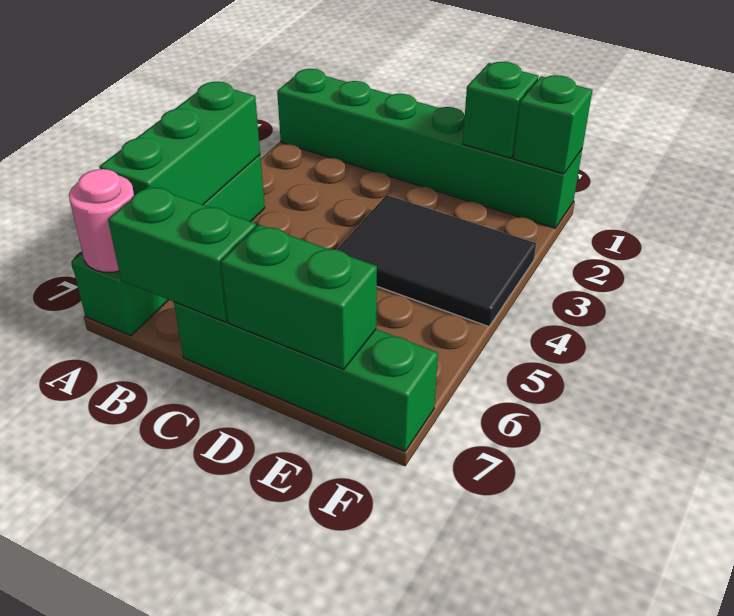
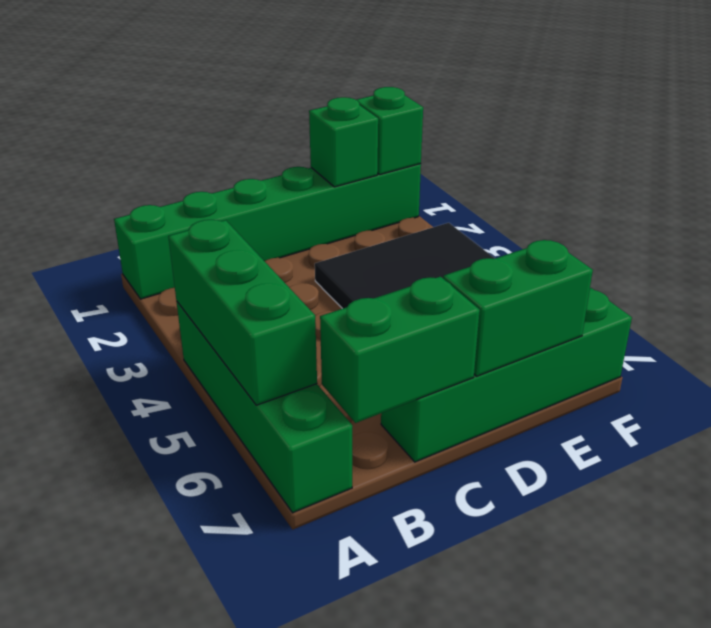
pink 1x1 round brick [69,169,134,272] -> none

